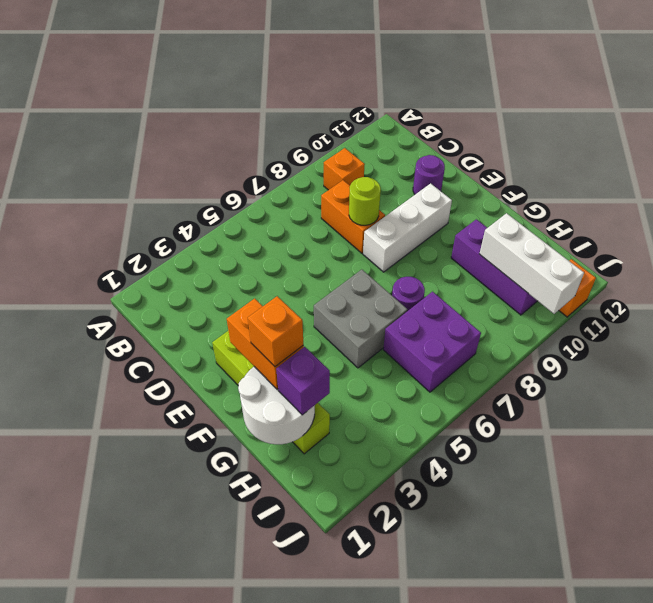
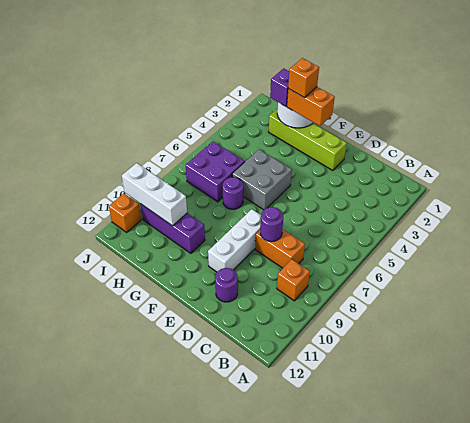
lime 1x1 round brick [349,177,381,225] -> purple 1x1 round brick [260,207,283,242]

